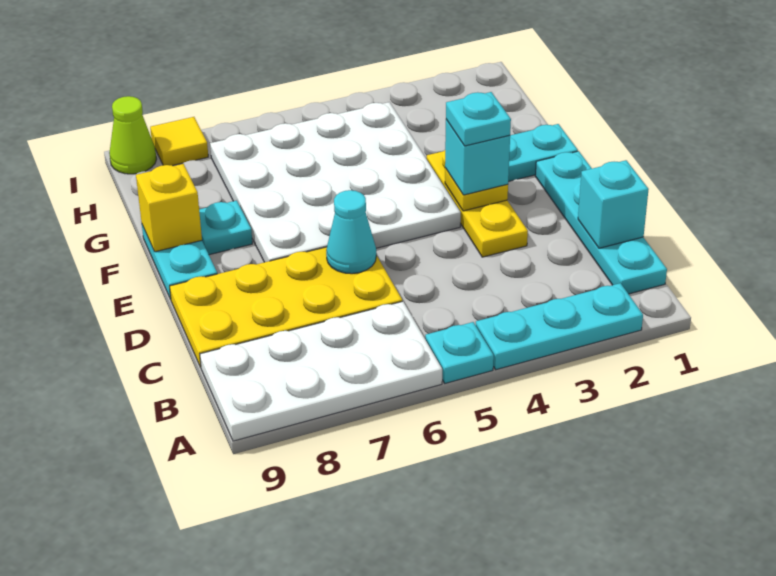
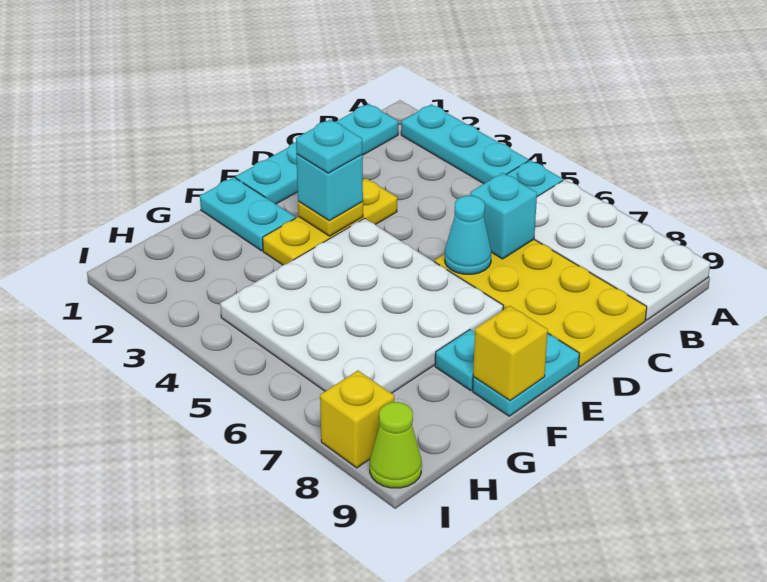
cyan 1x1 brick [578,160,649,248] -> cyan 1x1 brick moved to [470,173,537,259]
yellow 1x1 tile [150,117,208,166] -> yellow 1x1 brick [320,371,394,468]

